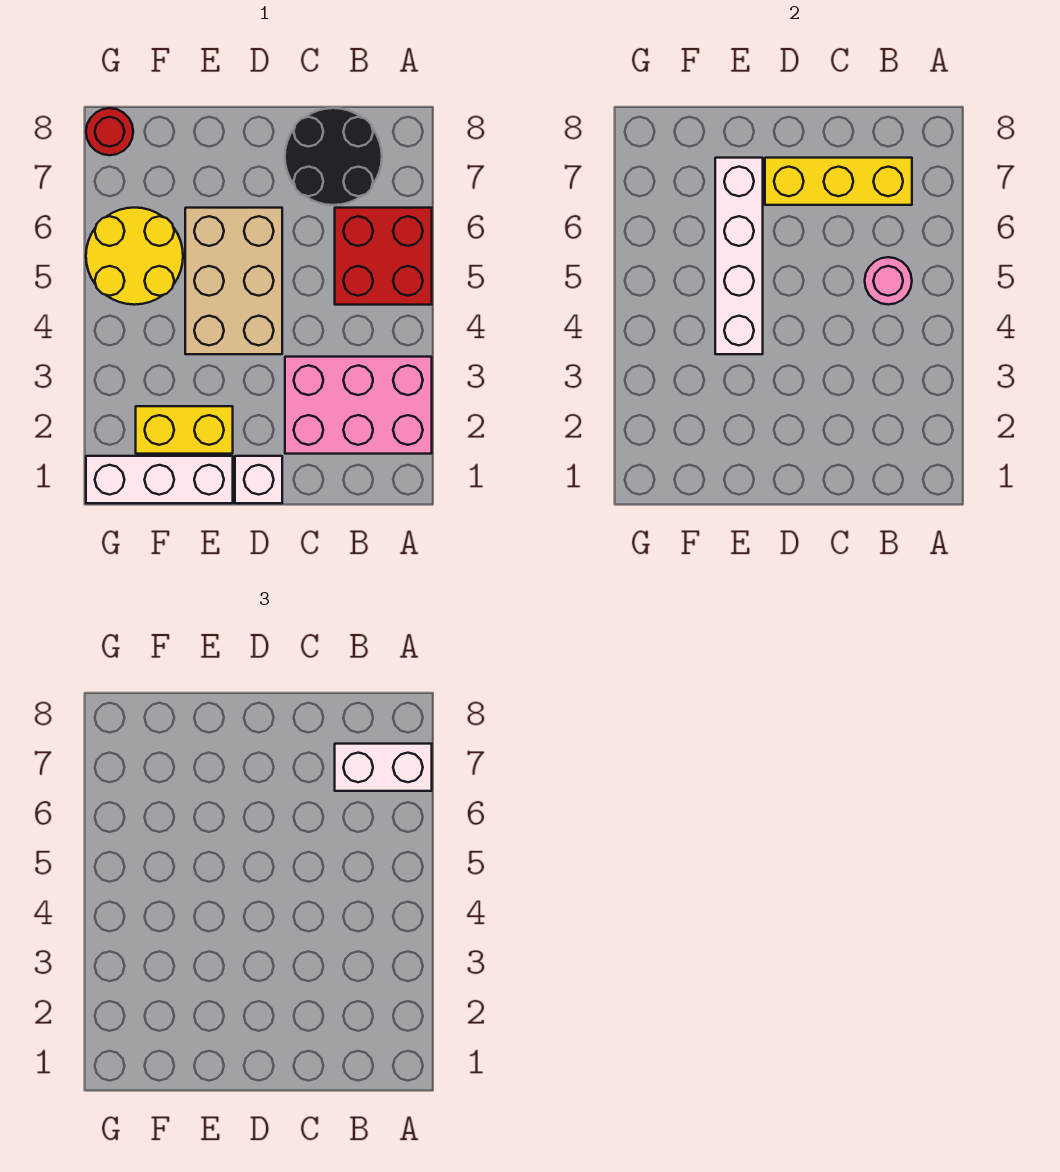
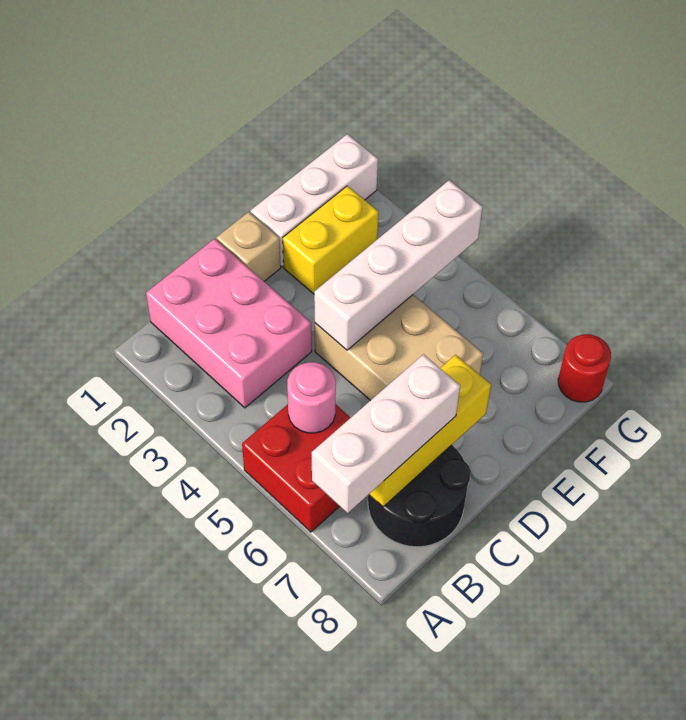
pink 2x3 brick [285,357,432,454] -> pink 2x3 brick turned to [146,239,312,408]
white 1x2 brick [335,744,432,791] -> white 1x3 brick [312,354,460,513]
white 1x1 brick [235,456,282,503] -> tan 1x1 brick [216,212,281,281]
white 1x4 brick [715,158,763,354] -> white 1x4 brick turned to [314,180,483,350]
yellow 2x2 round brick [86,208,183,305] -> none

